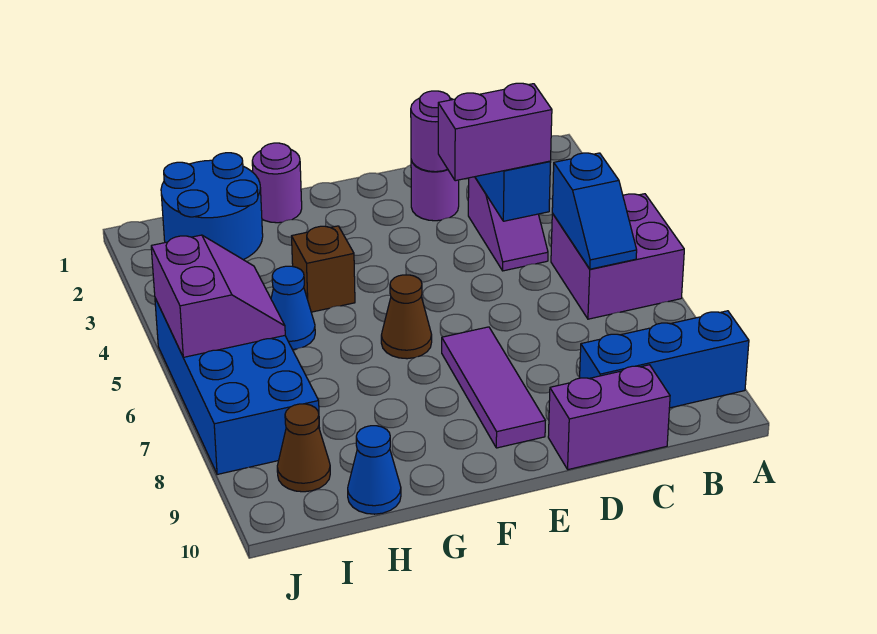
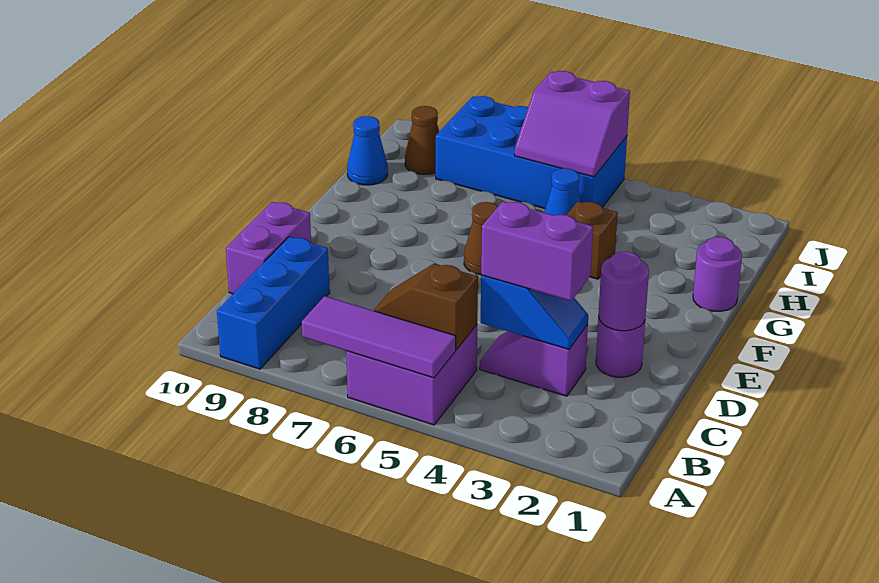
blue 1x2 slope [552,153,637,269] -> brown 1x2 slope [373,264,478,350]
purple 1x2 brick [438,83,552,181] -> purple 1x2 brick turned to [481,201,593,301]
purple 1x3 tile [442,327,545,448] -> purple 1x3 tile moved to [302,296,456,378]
blue 2x2 round brick [161,153,263,260] -> none

